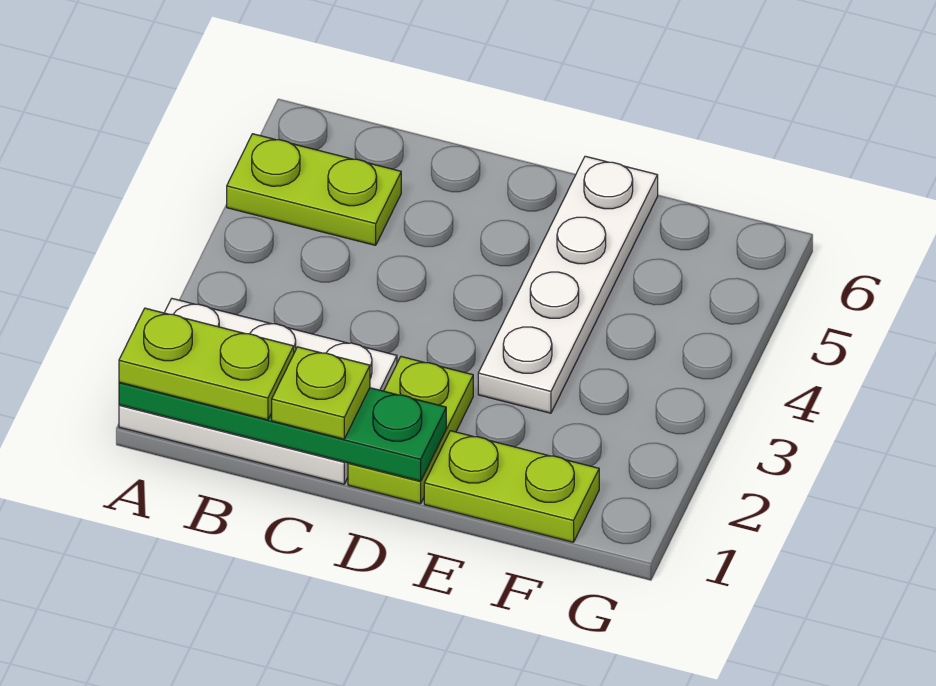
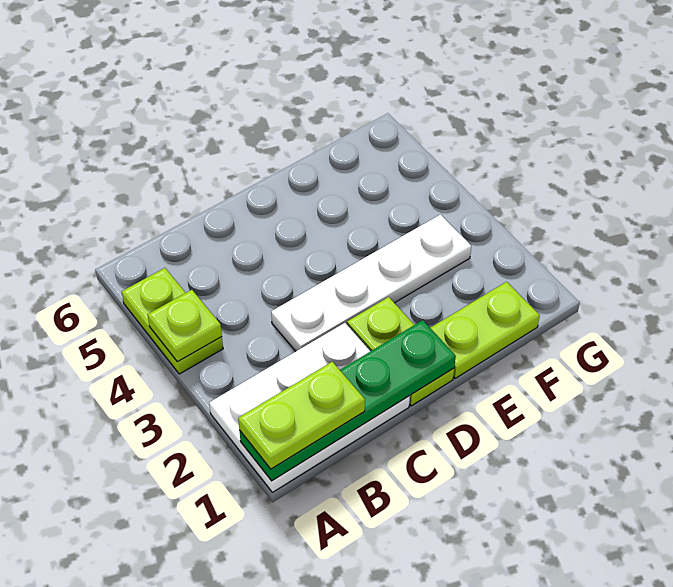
lime 1x2 plate [227,134,401,245] -> lime 1x2 plate turned to [122,268,223,374]
lime 1x1 plate [272,347,370,439] -> lime 1x1 plate moved to [148,290,222,362]
white 1x4 plate [478,156,658,413] -> white 1x4 plate turned to [271,215,471,351]

